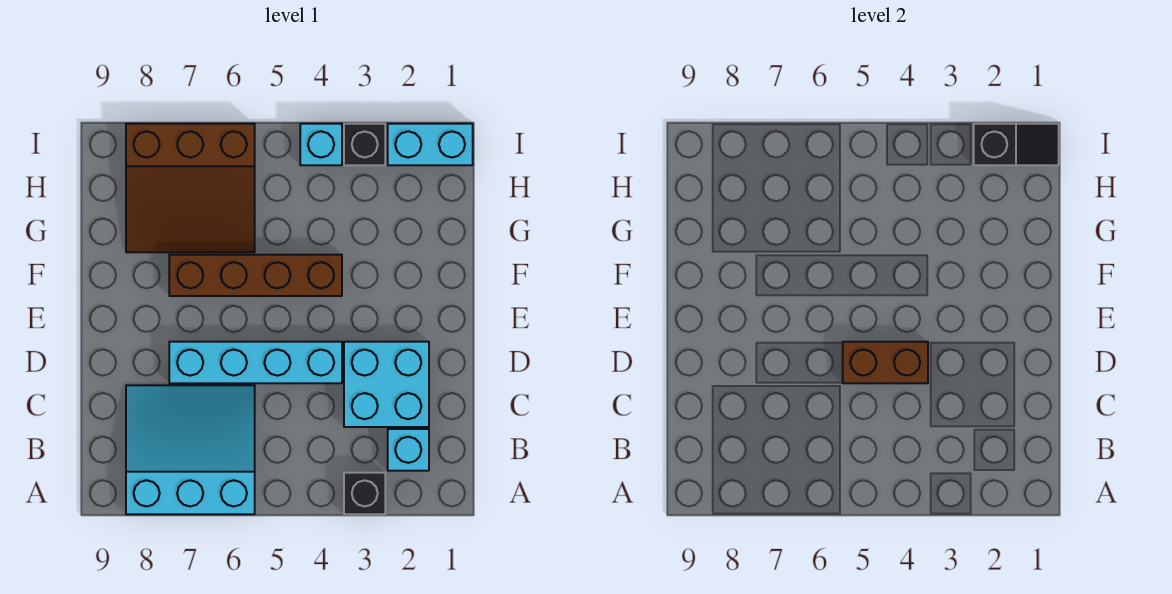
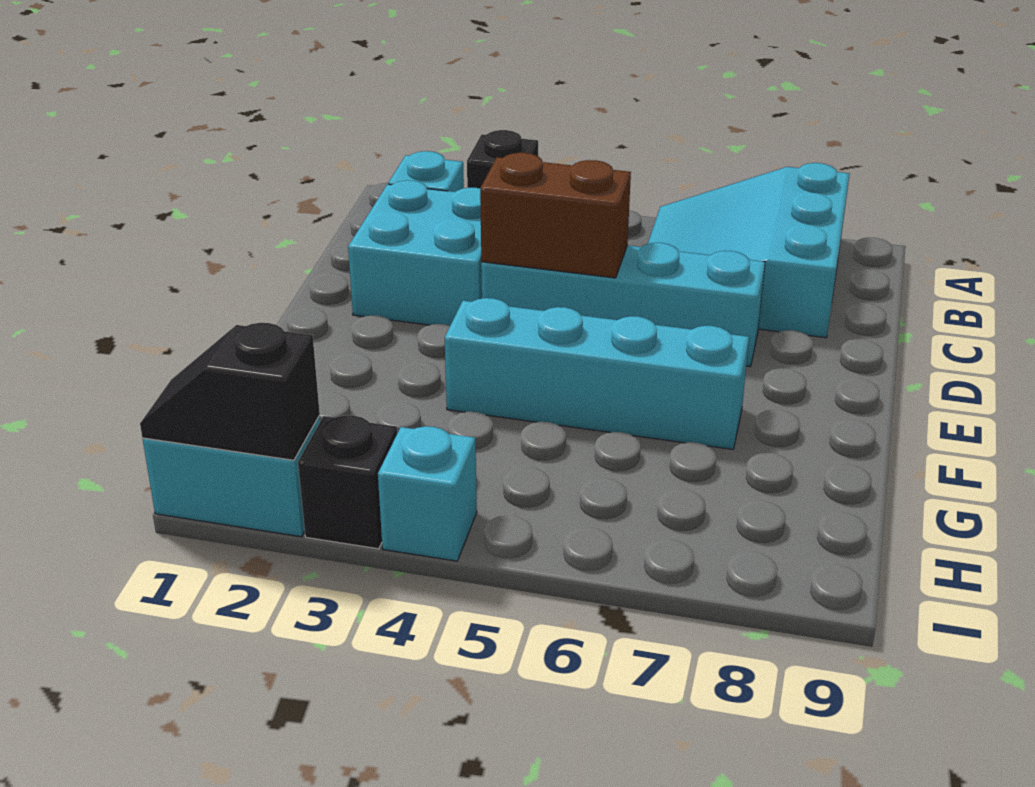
cyan 3x3 slope [126,385,255,514] -> cyan 3x3 slope turned to [648,163,850,338]
brown 1x4 brick [169,255,342,296] -> cyan 1x4 brick [445,298,749,449]
brown 3x3 slope [126,124,255,252] -> none

